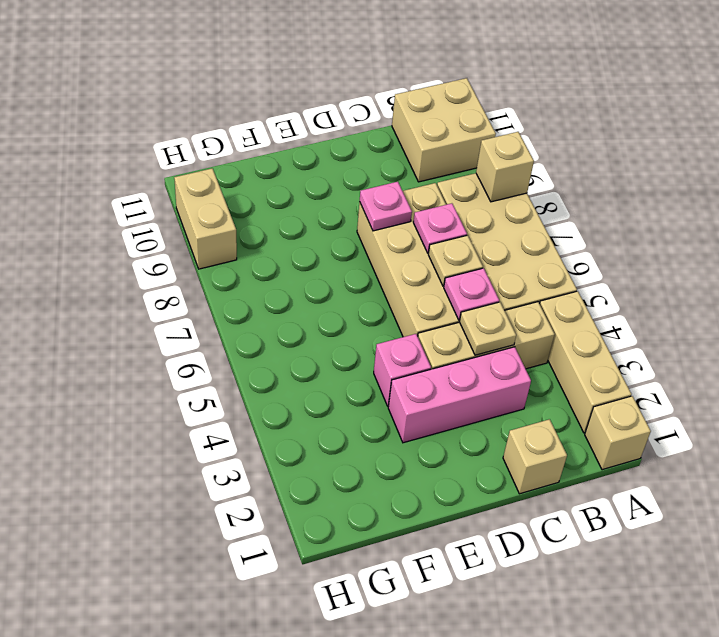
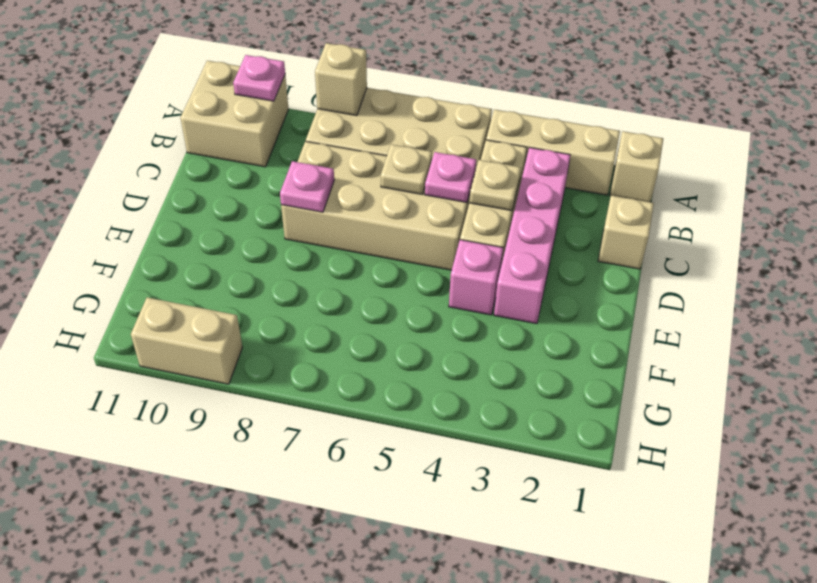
pink 1x3 brick [388,347,531,443] -> pink 1x4 brick [494,148,570,324]
pink 1x1 plate [413,203,467,253] -> pink 1x1 plate moved to [233,55,285,101]

